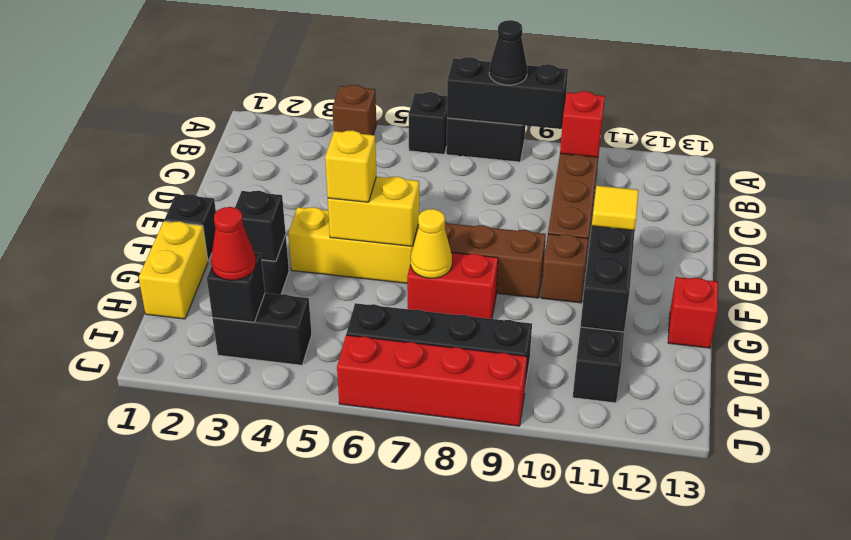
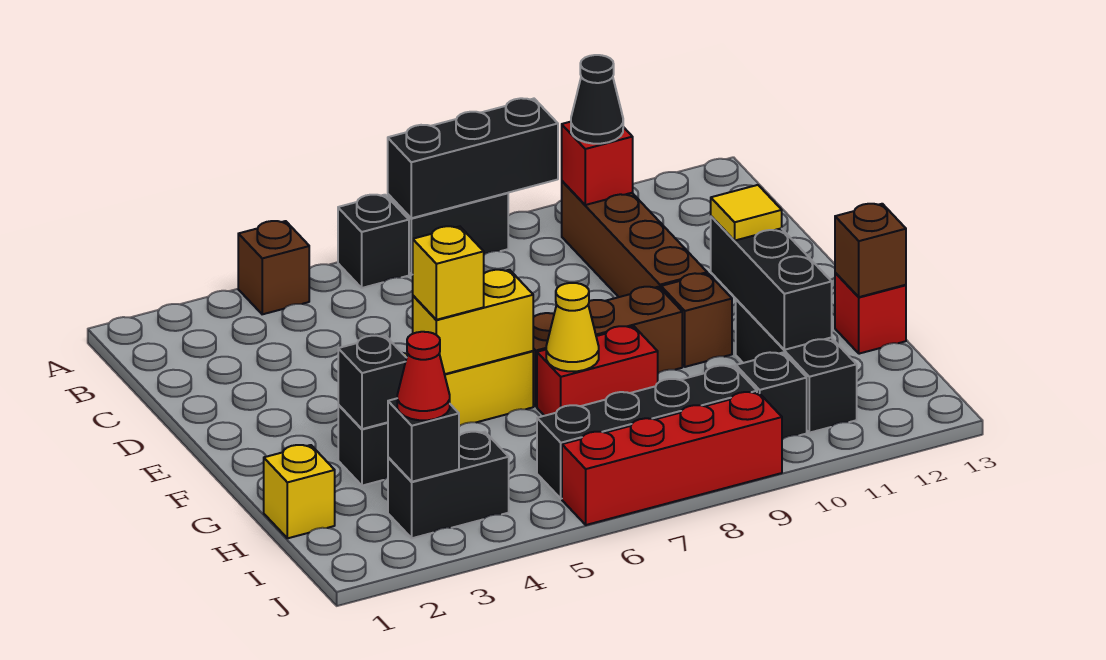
black 1x1 cone [489,20,527,85] -> black 1x1 cone moved to [571,55,623,144]
black 1x1 brick [164,194,216,261] -> black 1x1 brick moved to [736,352,807,439]
yellow 1x2 brick [139,221,208,319] -> yellow 1x1 brick [264,445,335,538]
none -> brown 1x1 brick [835,204,906,297]

